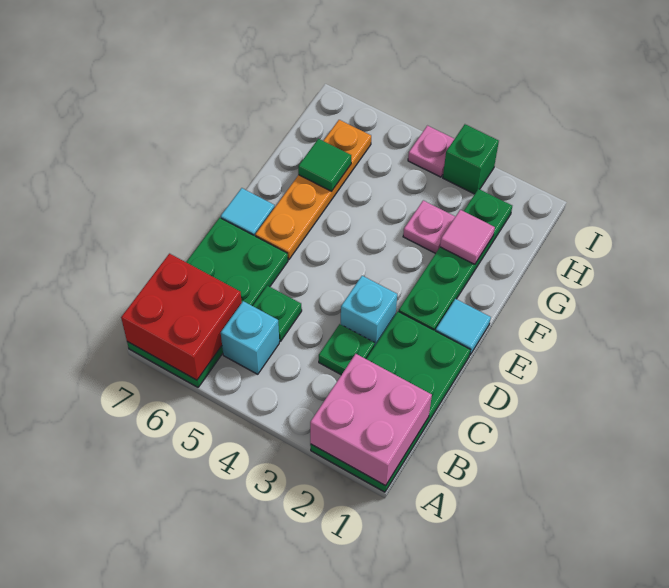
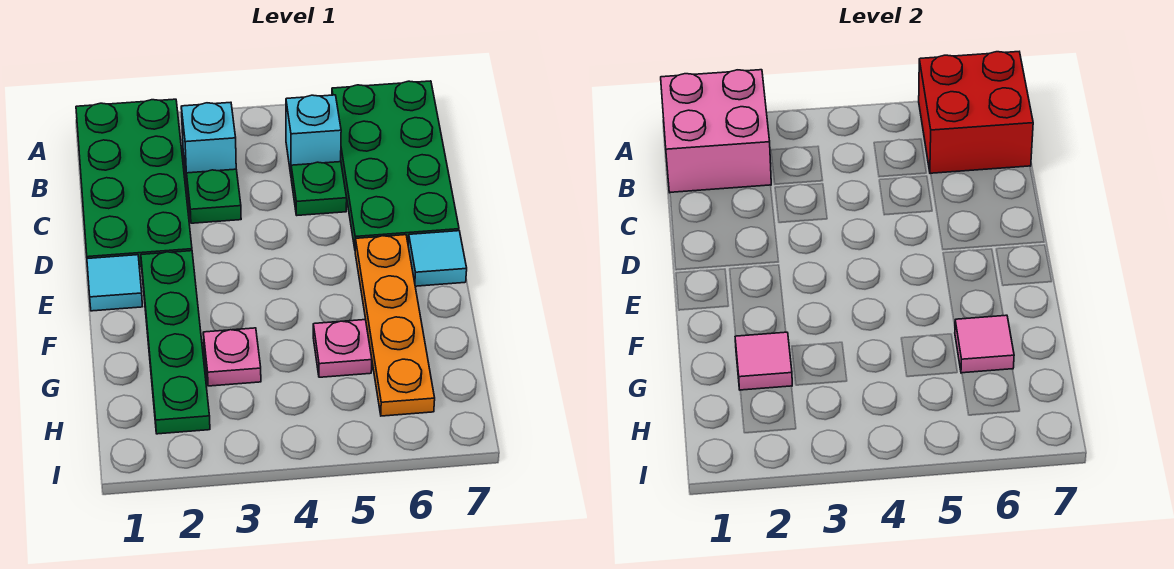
cyan 1x1 brick [341,276,397,346] -> cyan 1x1 brick moved to [181,102,236,181]
green 1x1 tile [298,139,351,192] -> pink 1x1 tile [955,315,1014,373]
green 1x1 brick [443,124,499,194] -> none
pink 1x1 plate [408,126,454,177] -> pink 1x1 plate moved to [313,320,372,377]

